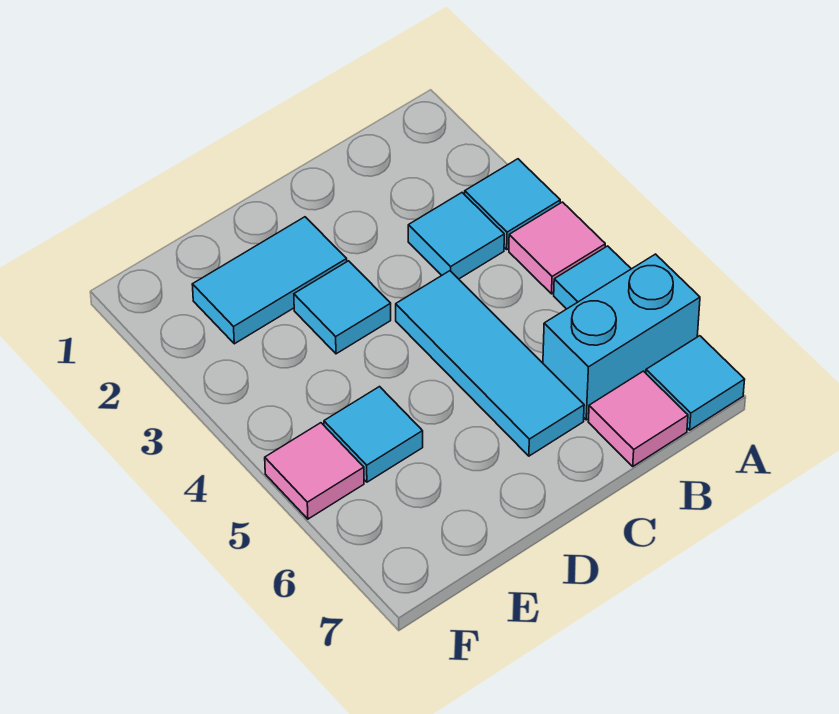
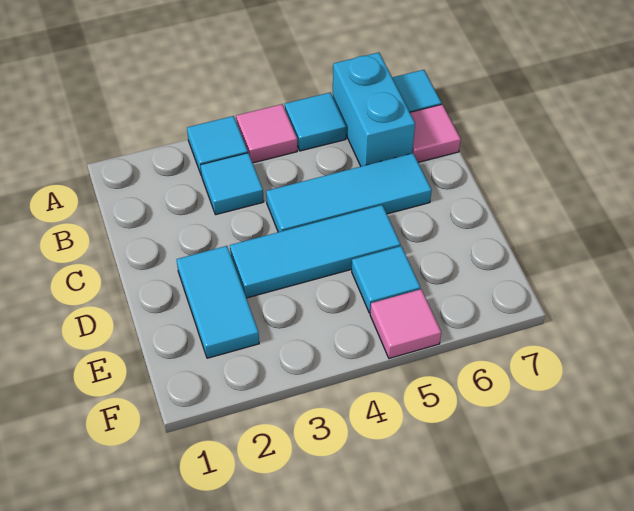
cyan 1x1 tile [294,261,391,354] -> cyan 1x3 tile [230,205,401,298]

